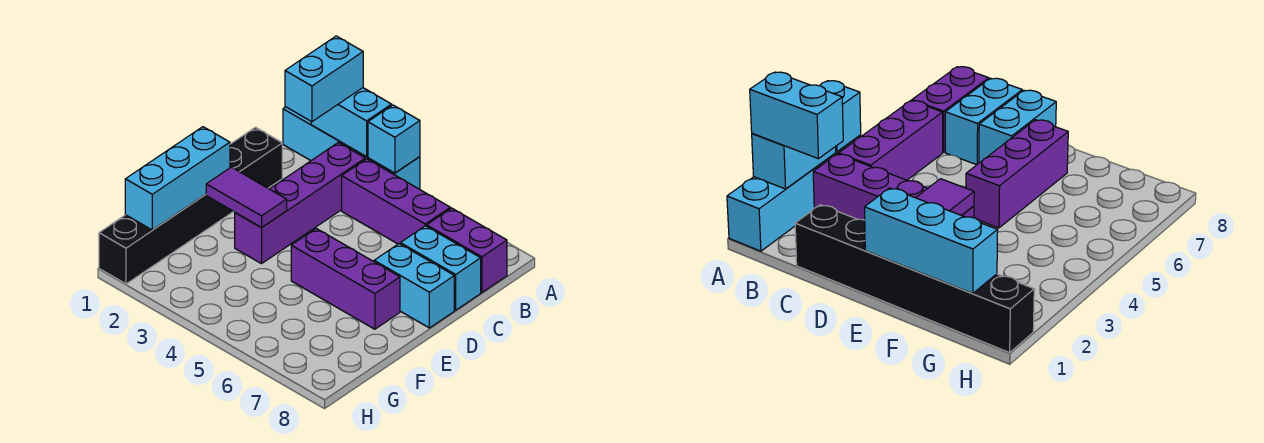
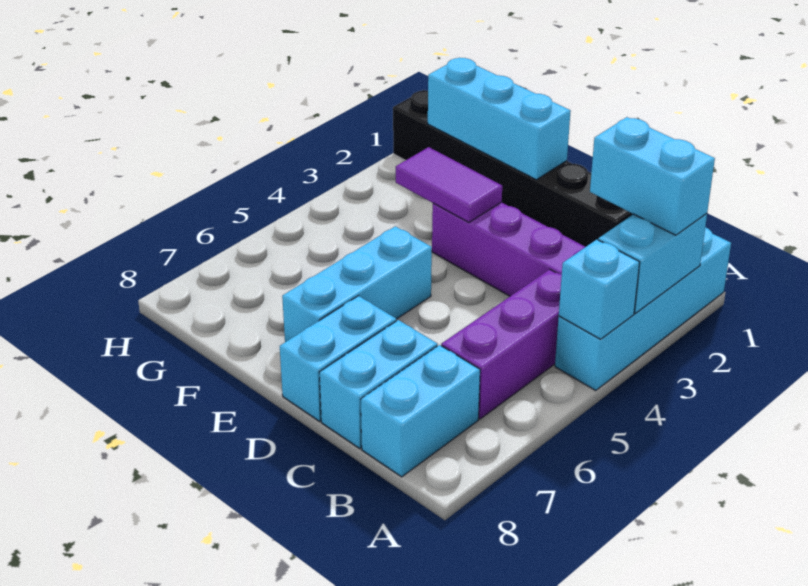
purple 1x2 brick [427,208,507,292] -> cyan 1x2 brick [361,345,480,477]
purple 1x2 tile [206,167,287,228] -> purple 1x2 tile turned to [396,147,502,222]
purple 1x3 brick [291,229,400,329] -> cyan 1x3 brick [282,226,432,342]

